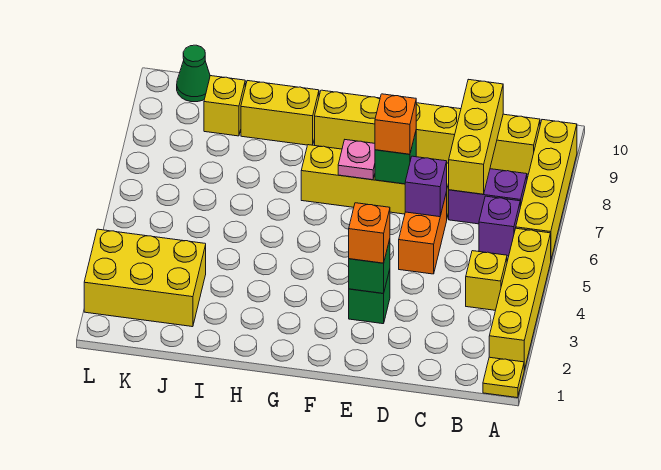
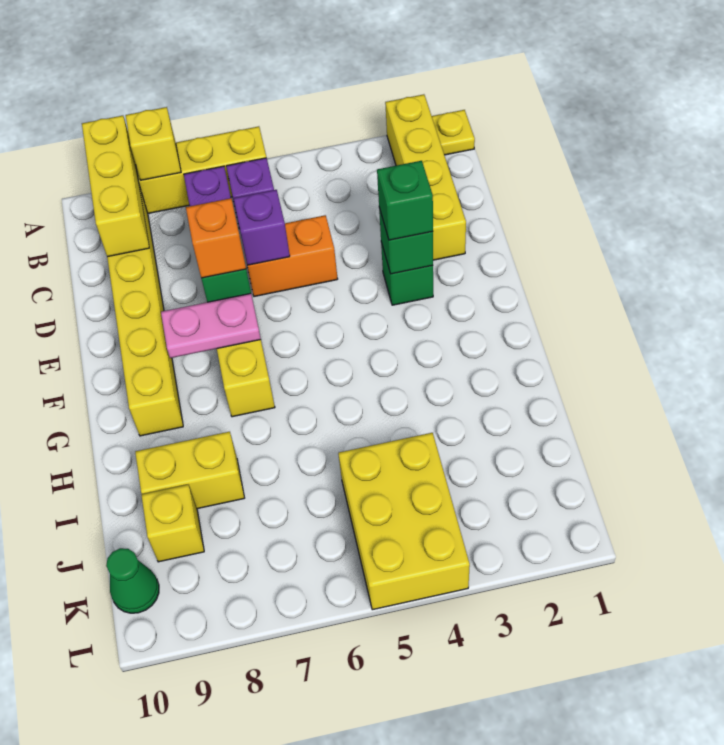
yellow 1x4 brick [489,228,551,370] -> yellow 1x4 brick turned to [385,94,466,260]
yellow 1x1 brick [466,251,507,310] -> yellow 1x1 brick moved to [126,107,181,180]
yellow 1x3 brick [449,79,503,194] -> yellow 1x3 brick turned to [82,116,149,257]
orange 1x1 brick [349,203,390,263] -> green 1x1 brick [377,161,433,240]
pink 1x1 plate [338,140,375,180] -> pink 1x2 plate [161,293,261,358]
yellow 1x2 brick [241,81,319,145] -> yellow 1x2 brick turned to [135,432,244,509]
yellow 2x3 brick [84,229,206,327] -> yellow 2x3 brick moved to [338,433,470,610]

